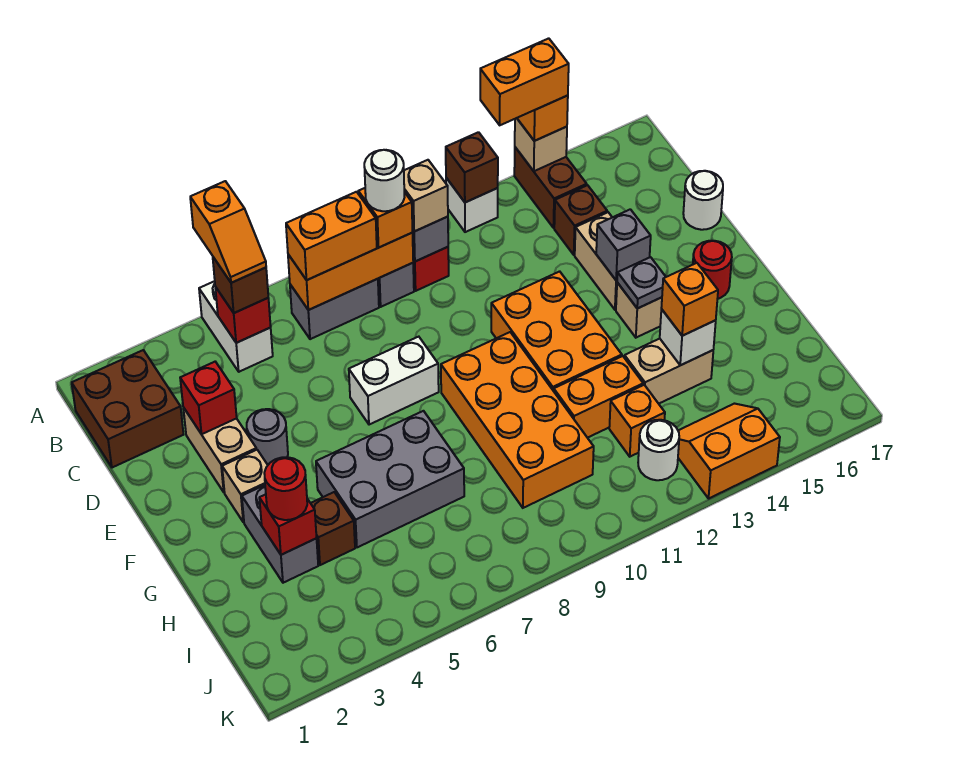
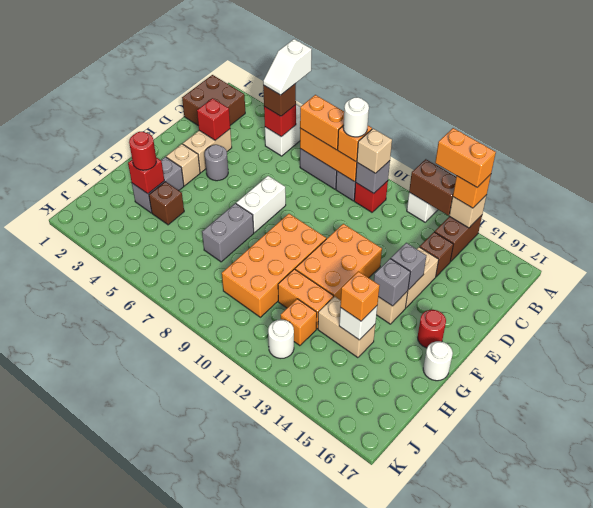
orange 1x2 slope [190,181,266,283] -> white 1x2 slope [263,39,312,95]
brown 1x1 brick [446,132,498,202] -> brown 1x2 brick [409,159,456,215]
white 1x1 round brick [683,171,723,230] -> white 1x1 round brick moved to [423,341,453,381]
white 1x2 brick [349,337,439,425] -> white 1x2 brick turned to [236,176,286,233]
grey 1x1 plate [617,257,666,308] -> grey 1x1 brick [374,259,410,306]
grey 2x3 brick [316,411,464,547] -> grey 1x2 brick [202,203,254,262]
orange 2x2 slope [678,404,780,498] -> none

